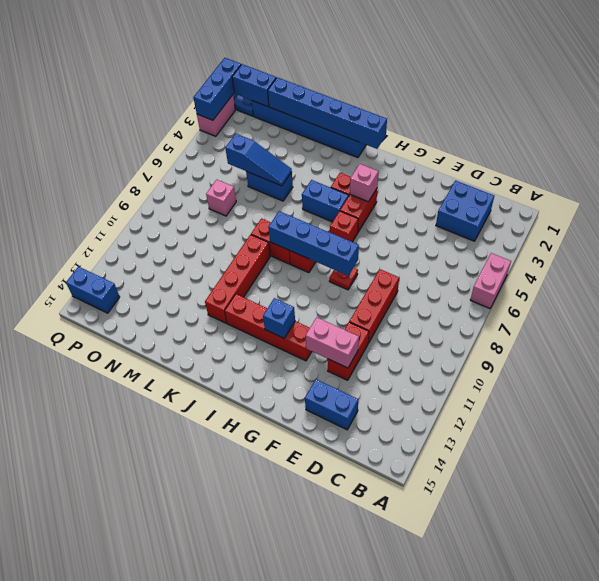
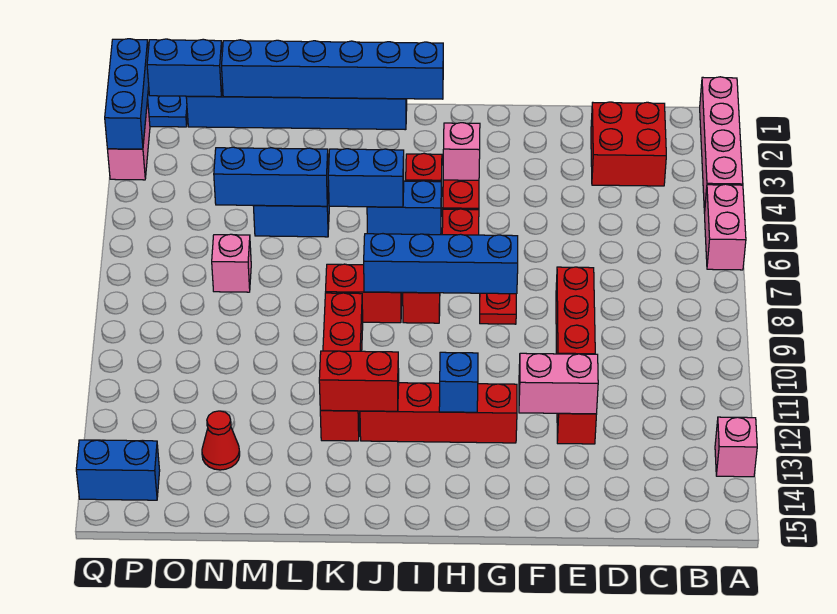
none -> pink 1x4 brick [700,77,743,213]
none -> pink 1x1 brick [715,417,757,477]
blue 2x2 brick [436,181,494,241] -> red 2x2 brick [591,102,666,186]
blue 1x2 brick [305,379,358,430] -> blue 1x2 brick moved to [328,149,404,207]
none -> red 1x2 brick [319,351,399,411]
blue 1x3 slope [225,134,292,186] -> blue 1x3 brick [214,147,328,206]
none -> red 1x1 cone [202,411,240,470]

